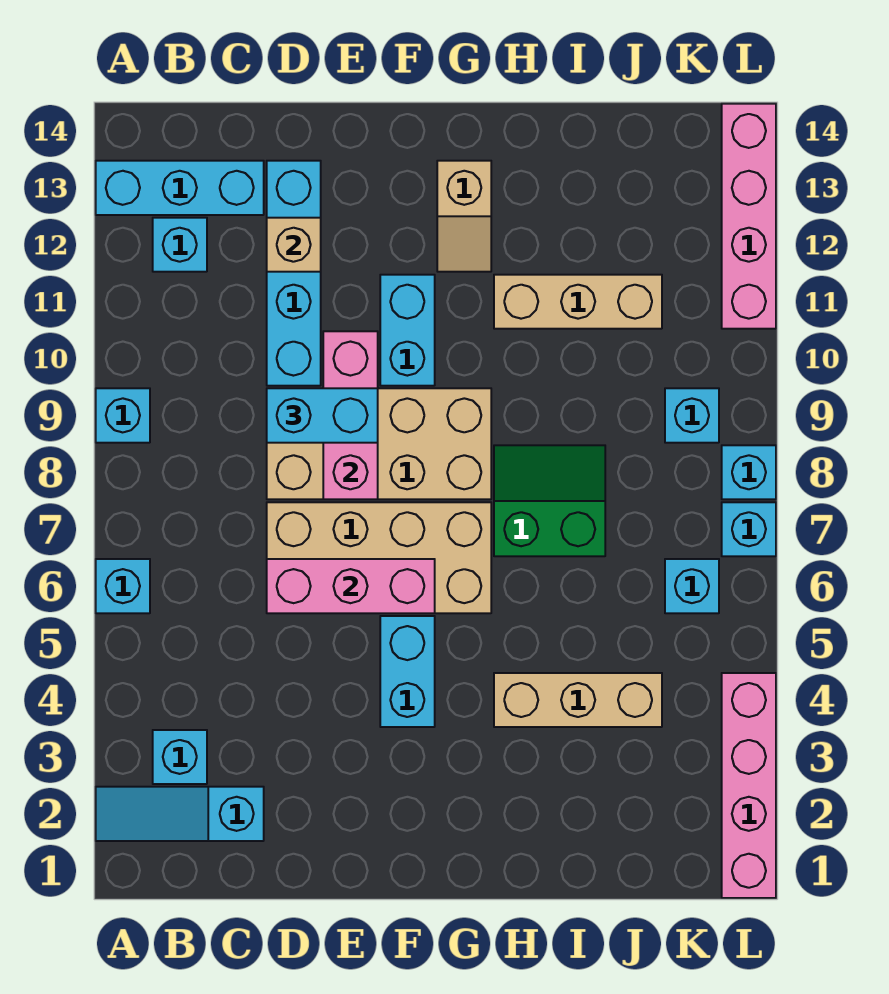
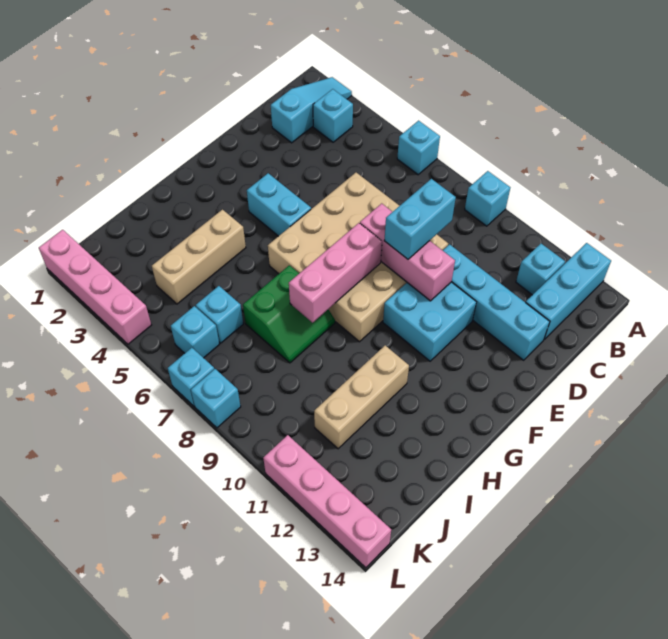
pink 1x3 brick [267,559,435,613] -> pink 1x3 brick moved to [289,223,382,322]
tan 1x1 brick [267,218,321,272] -> none
cyan 1x2 brick [380,275,435,386] -> cyan 2x2 brick [383,282,476,361]
tan 1x2 slope [437,161,491,272] -> none
cyan 1x1 brick [665,388,719,443] -> cyan 1x1 brick moved to [196,286,243,343]

